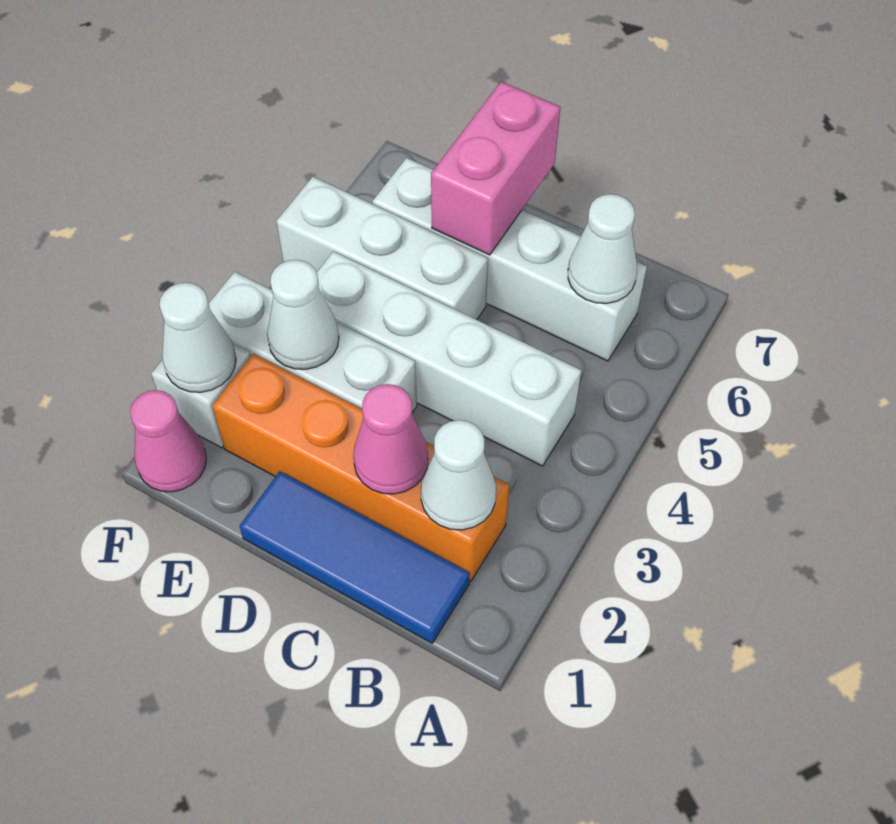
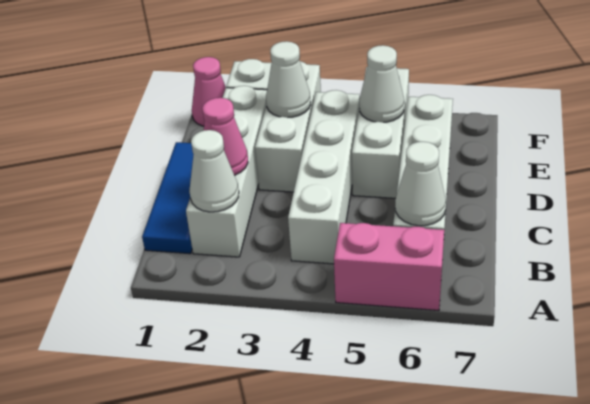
orange 1x4 brick [212,354,509,581] -> white 1x4 brick [186,86,267,257]
pink 1x2 brick [431,82,561,255] -> pink 1x2 brick moved to [334,223,444,310]
white 1x1 cone [159,283,236,392] -> white 1x1 cone moved to [359,45,404,122]

